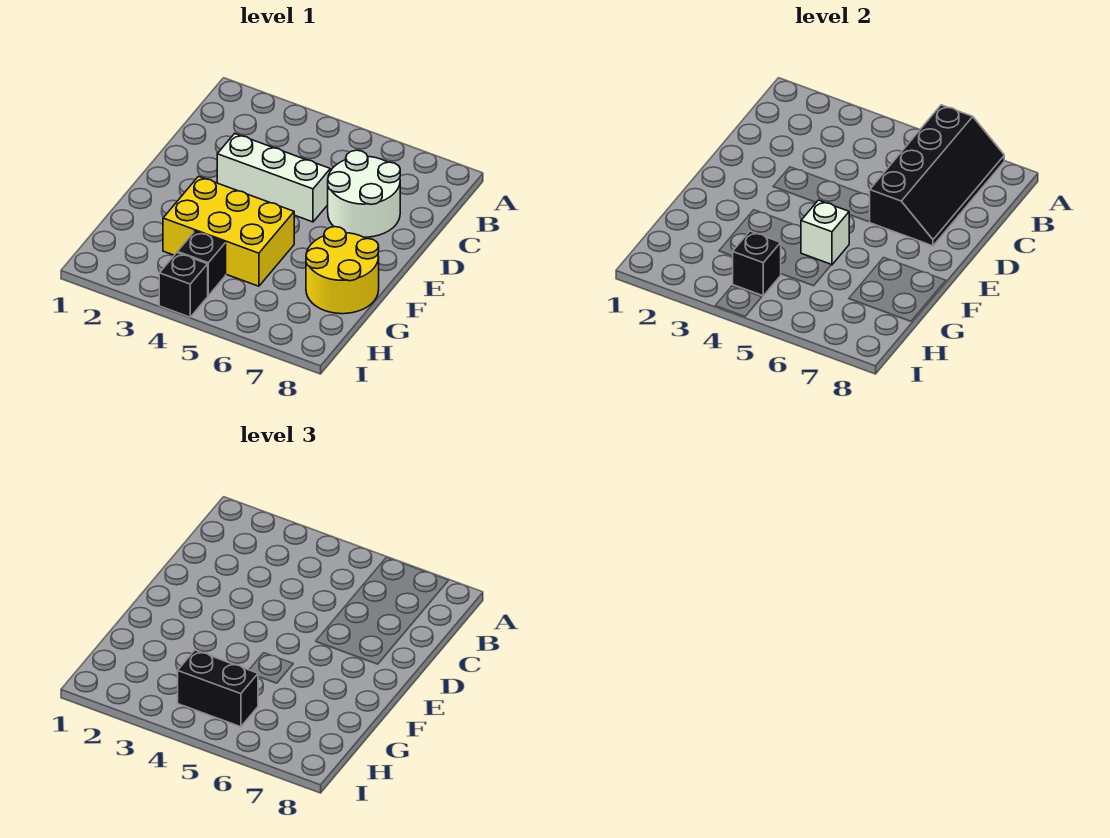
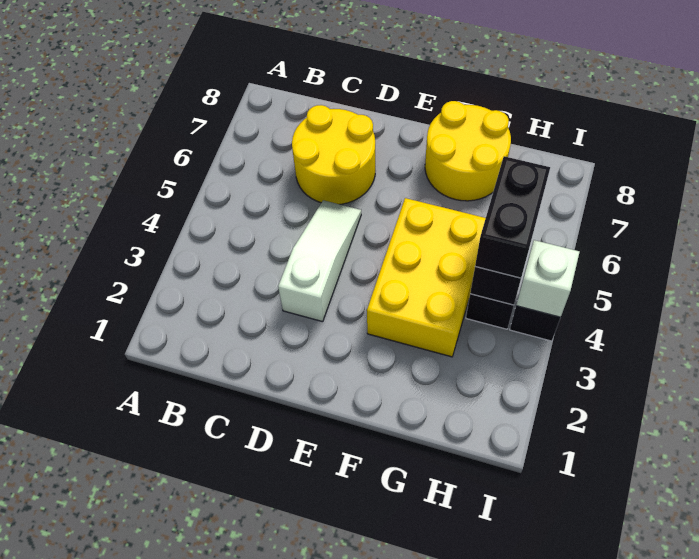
black 2x4 slope [870,105,1004,246] -> none
white 2x2 round brick [328,150,400,237] -> yellow 2x2 round brick [292,105,375,204]
white 1x3 brick [217,133,330,222] -> white 1x3 slope [278,200,361,322]
white 1x1 brick [801,200,849,265] -> white 1x1 brick moved to [516,240,579,317]

